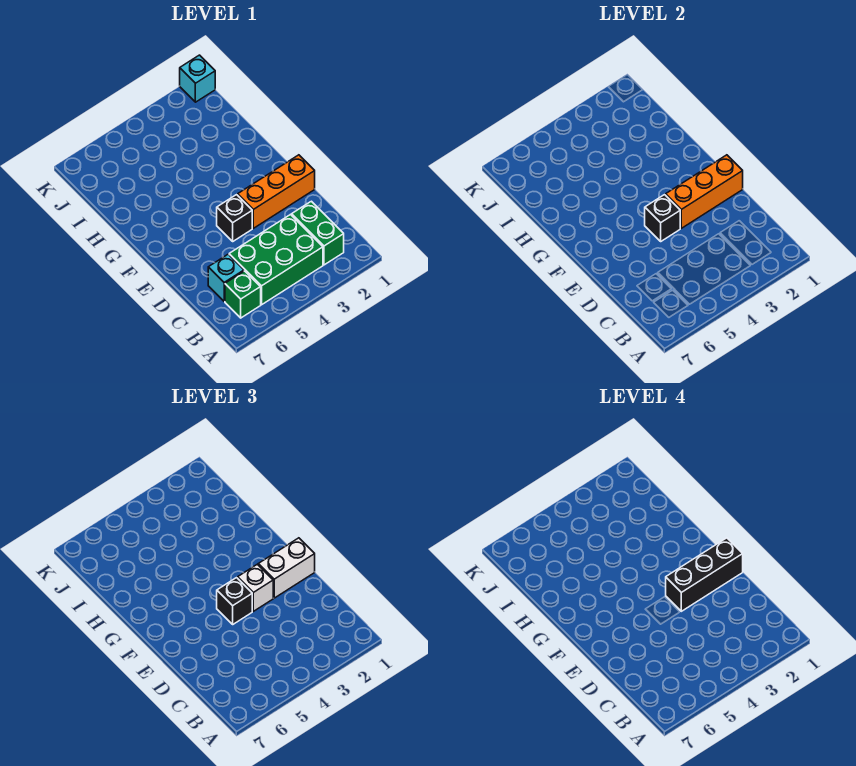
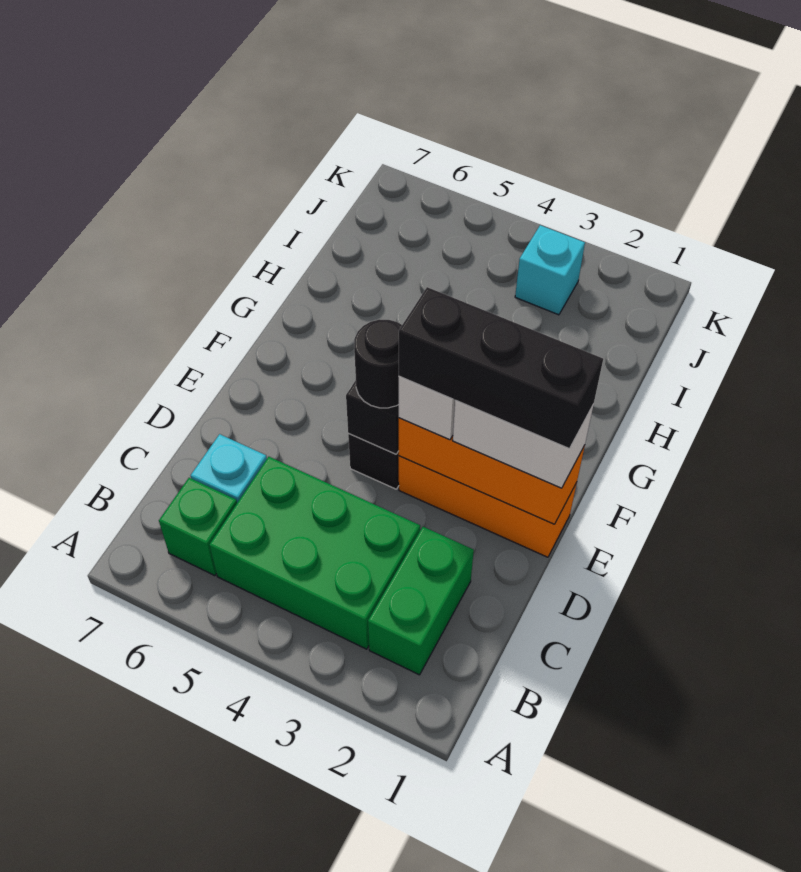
black 1x1 brick [217,578,252,624] -> black 1x1 round brick [354,319,402,408]
cyan 1x1 brick [180,55,215,102] -> cyan 1x1 brick moved to [515,225,585,315]

